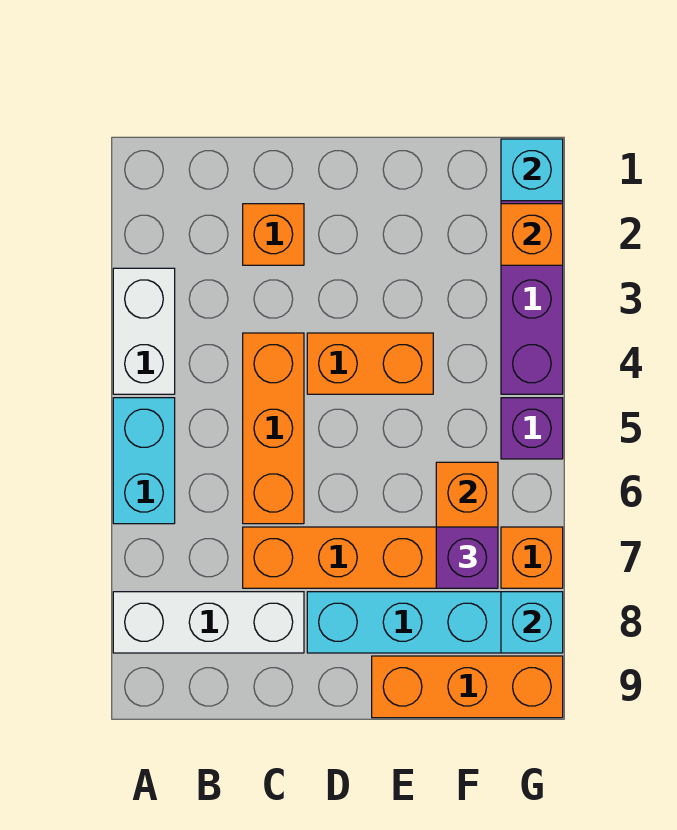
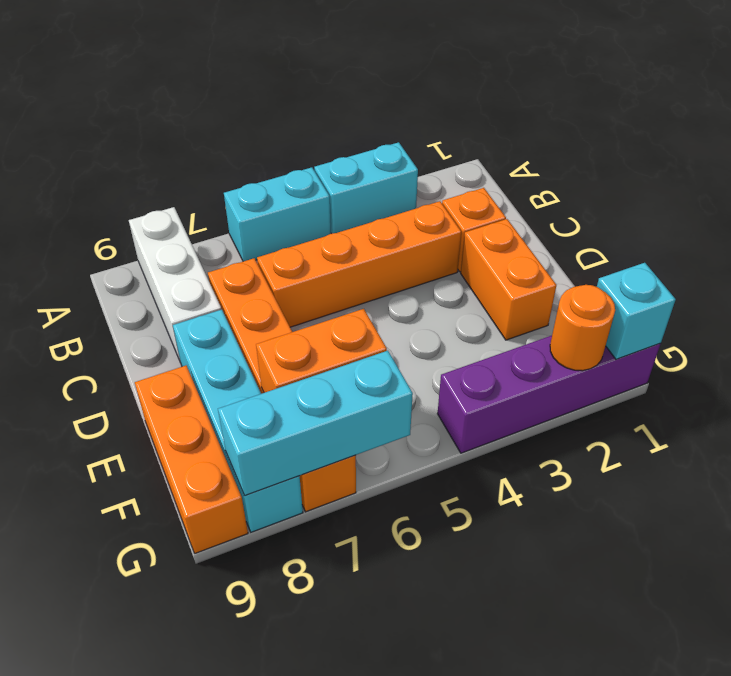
white 1x2 brick [113,268,175,394] -> cyan 1x2 brick [314,142,418,234]
orange 1x3 brick [243,333,304,524] -> orange 1x4 brick [257,201,461,327]
orange 1x2 brick [307,333,433,394] -> orange 1x2 brick moved to [461,219,556,340]
purple 1x1 brick [436,527,498,588] -> none
orange 1x1 brick [501,204,563,265] -> orange 1x1 round brick [550,285,615,371]
purple 1x1 brick [501,398,563,459] -> none
cyan 1x1 brick [501,592,563,653] -> cyan 1x3 brick [218,351,413,496]

